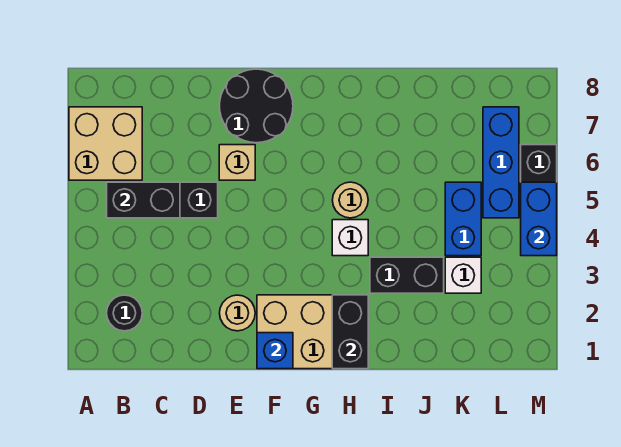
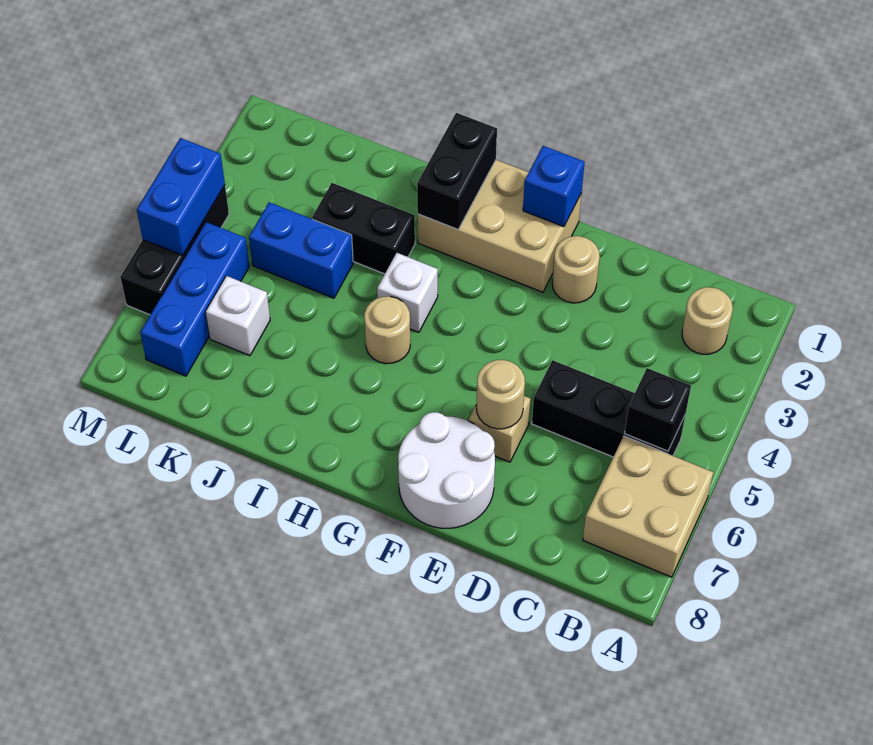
black 1x1 round brick [107,295,142,331] -> tan 1x1 round brick [682,287,733,354]
black 1x2 brick [107,182,180,218] -> black 1x1 brick [625,368,691,451]
none -> tan 1x1 round brick [476,360,525,429]
black 2x2 round brick [220,69,293,143] -> white 2x2 round brick [398,412,495,528]
white 1x1 brick [445,257,481,293] -> white 1x1 brick moved to [206,276,270,356]
blue 1x2 brick [445,182,481,256] -> blue 1x2 brick turned to [249,202,353,298]

